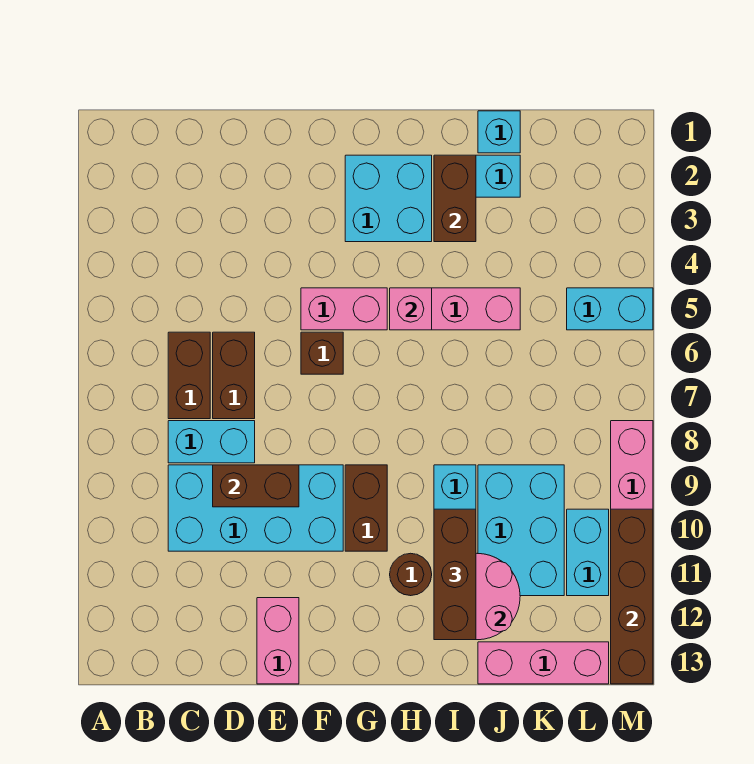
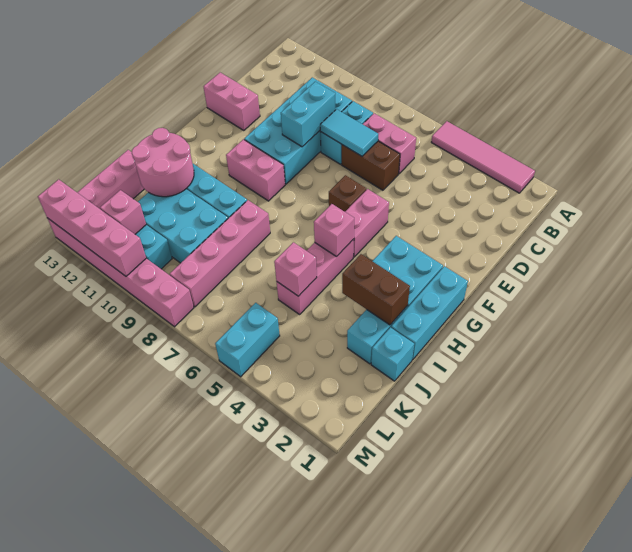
none -> pink 1x4 tile [431,121,535,193]
brown 1x2 brick [168,332,210,419] -> pink 1x2 brick [363,113,416,174]
none -> cyan 1x2 tile [320,109,378,156]
brown 1x2 brick [213,465,299,507] -> cyan 1x2 brick [281,82,336,147]
none -> cyan 1x3 brick [391,266,468,360]
brown 1x2 brick [345,465,387,551] -> pink 1x2 brick [226,139,285,201]
brown 1x1 round brick [390,553,432,596] -> none
none -> pink 1x4 brick [170,200,270,307]
brown 1x3 brick [434,509,476,640] -> none
none -> pink 1x1 brick [274,242,317,296]
none -> pink 1x1 brick [100,190,146,234]
brown 1x4 brick [611,509,653,684] -> pink 1x4 brick [38,179,146,276]

